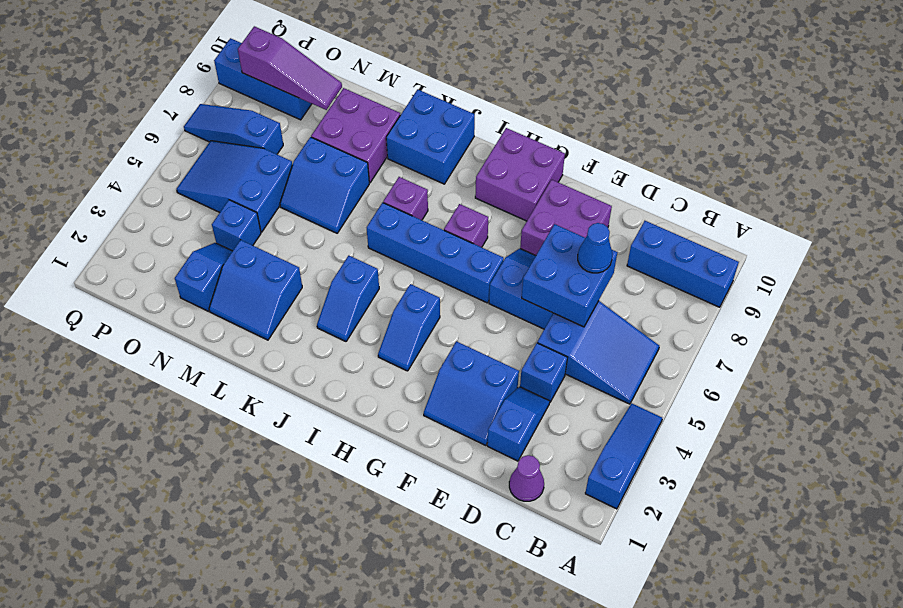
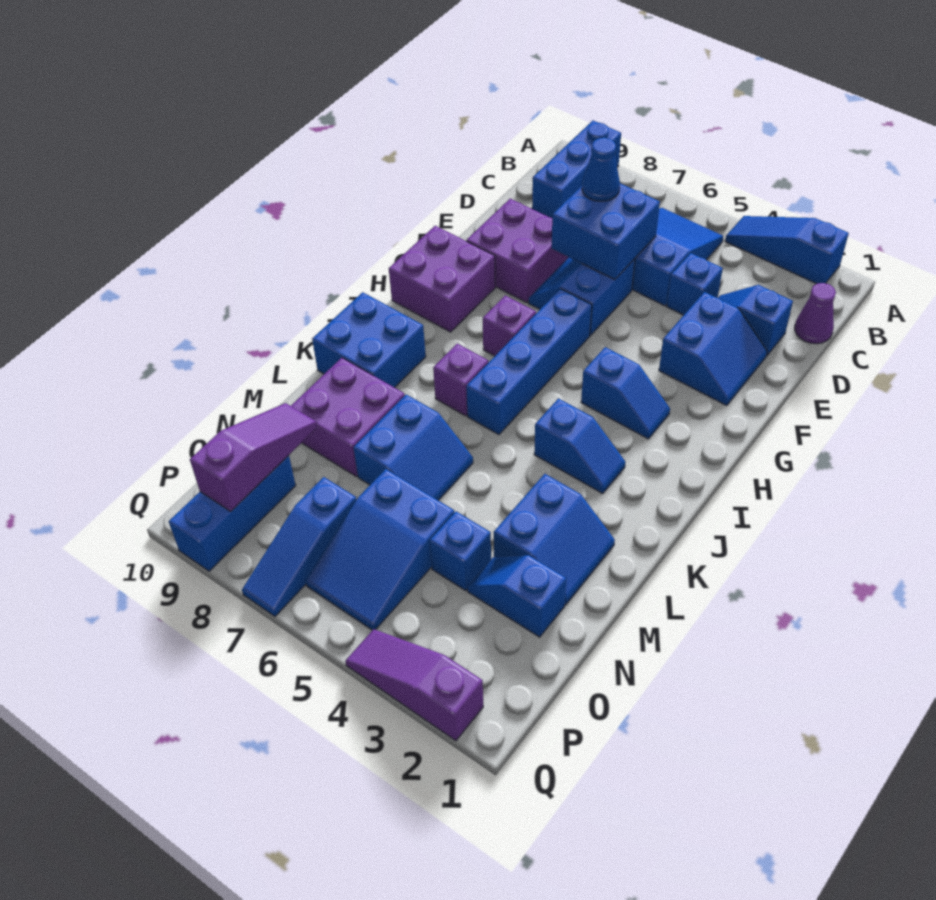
none -> purple 1x3 slope [345,629,483,741]

